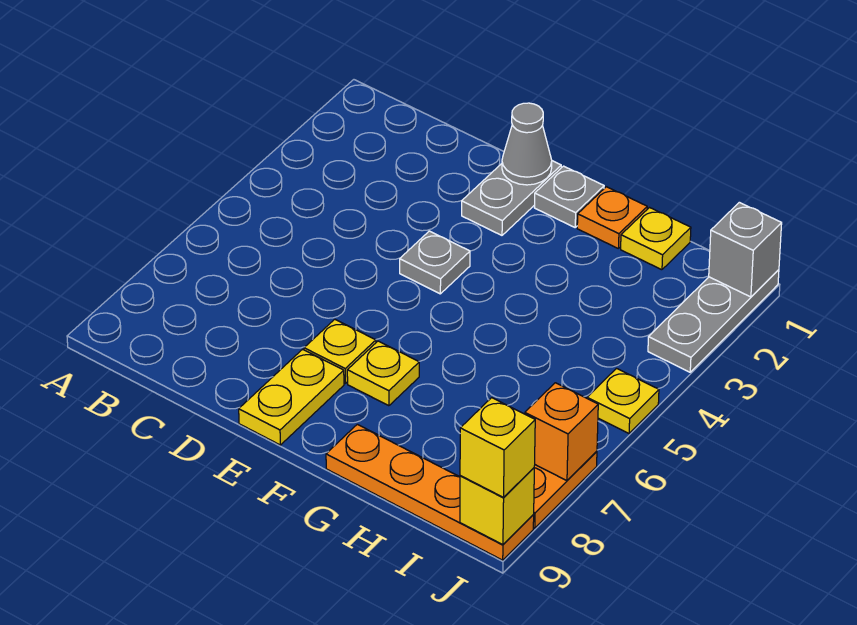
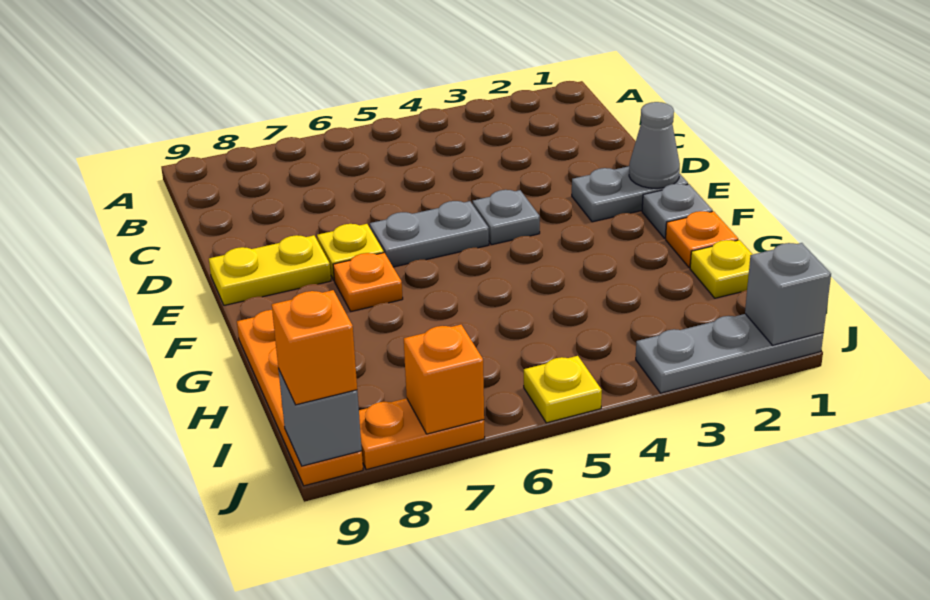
none -> grey 1x2 plate [370,201,489,267]
yellow 1x1 plate [347,341,419,406] -> orange 1x1 plate [333,253,403,311]
yellow 1x1 brick [460,468,534,545] -> grey 1x1 brick [278,368,362,466]
yellow 1x1 brick [460,398,535,497] -> orange 1x1 brick [272,290,357,405]

